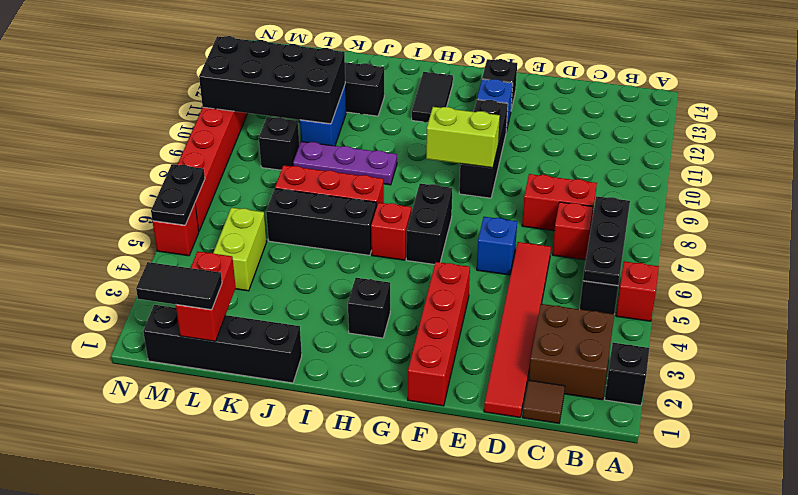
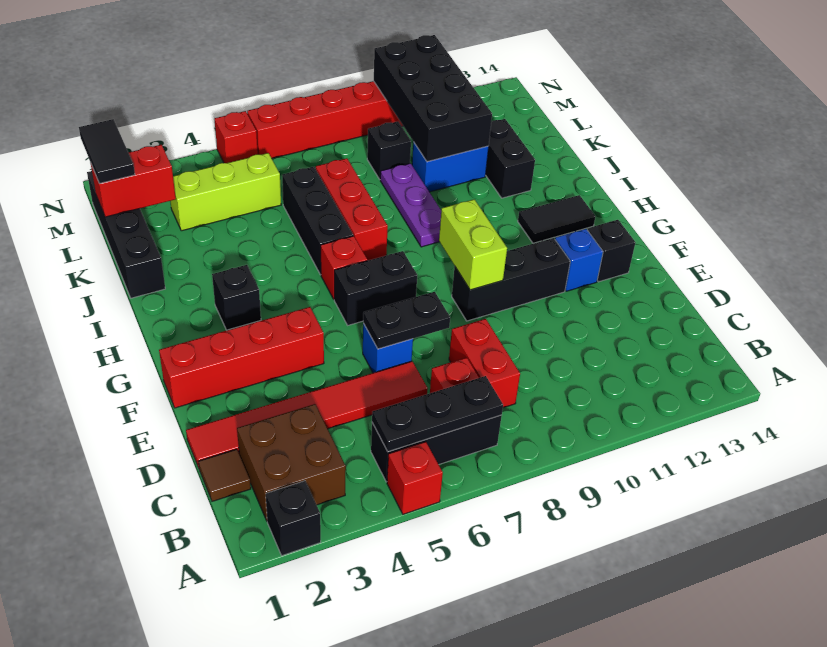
lime 1x2 brick [213,207,266,291] -> lime 1x3 brick [170,153,281,231]
black 1x2 plate [151,164,205,225] -> black 1x2 plate moved to [363,292,450,349]

